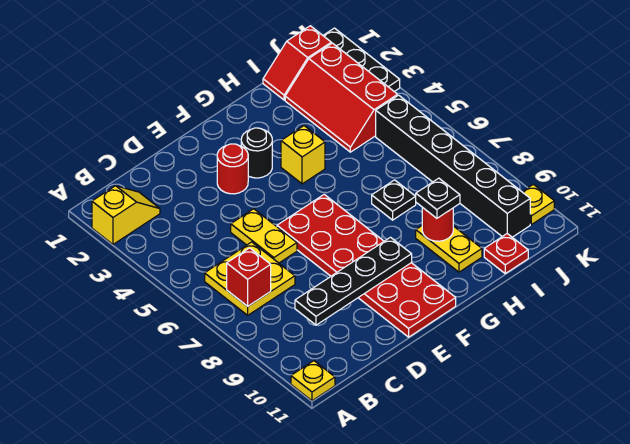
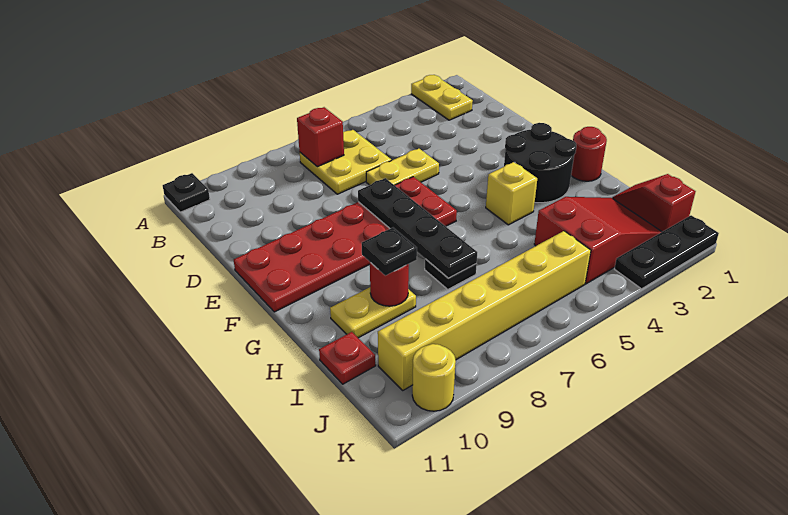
yellow 1x2 slope [92,186,160,244] -> yellow 1x2 plate [411,75,473,120]
yellow 1x1 plate [291,361,335,401] -> black 1x1 plate [163,173,210,212]
black 1x4 plate [295,237,412,325] -> black 1x4 plate moved to [358,178,477,278]
red 1x1 round brick [217,144,248,194] -> red 1x1 round brick moved to [571,127,607,181]
black 1x1 round brick [241,128,272,178] -> black 2x2 round brick [504,123,576,203]
red 2x3 slope [285,43,398,152] -> red 2x3 slope turned to [534,197,662,284]
black 1x6 brick [376,95,530,237] -> yellow 1x6 brick [378,231,591,390]
yellow 1x1 plate [522,184,554,224] -> yellow 1x1 round brick [412,344,456,411]

